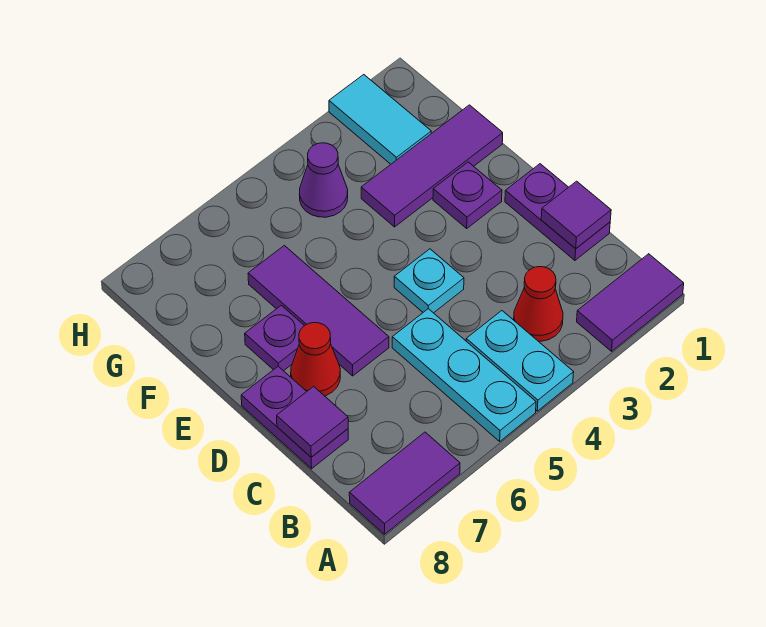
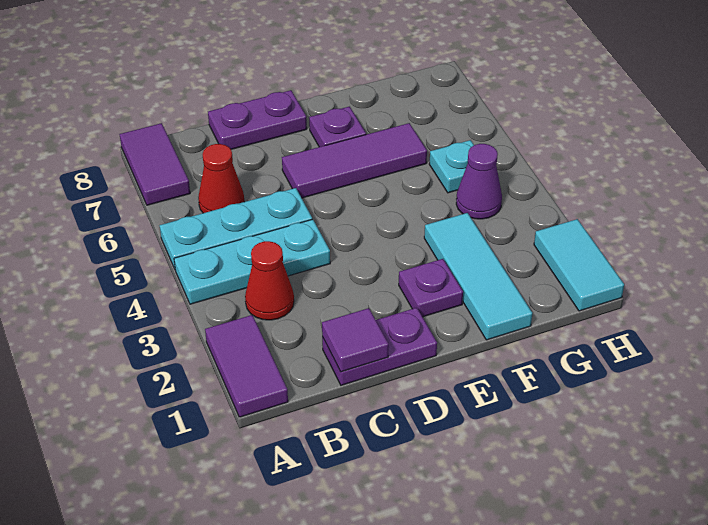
cyan 1x2 plate [466,311,574,411] -> cyan 1x3 plate [174,219,330,304]
purple 1x1 tile [277,386,348,457] -> none
cyan 1x1 plate [394,249,464,313] -> cyan 1x1 plate moved to [429,140,474,193]
red 1x1 cone [291,323,340,396] -> red 1x1 cone moved to [198,144,244,213]
purple 1x3 tile [361,105,503,227] -> cyan 1x3 tile [424,213,532,340]
cyan 1x2 tile [329,75,431,164] -> cyan 1x2 tile turned to [534,219,624,311]

